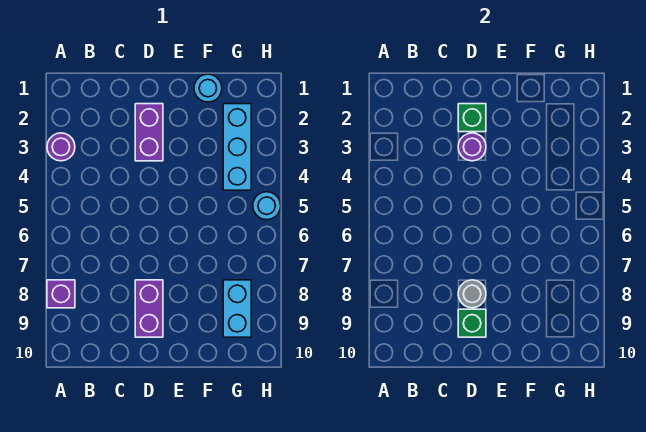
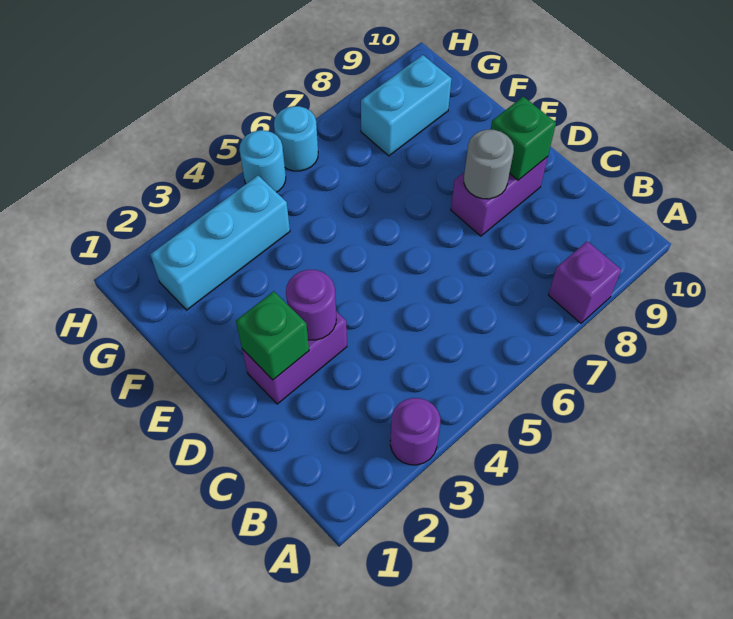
cyan 1x1 round brick [194,74,222,102] -> cyan 1x1 round brick moved to [274,106,318,171]

